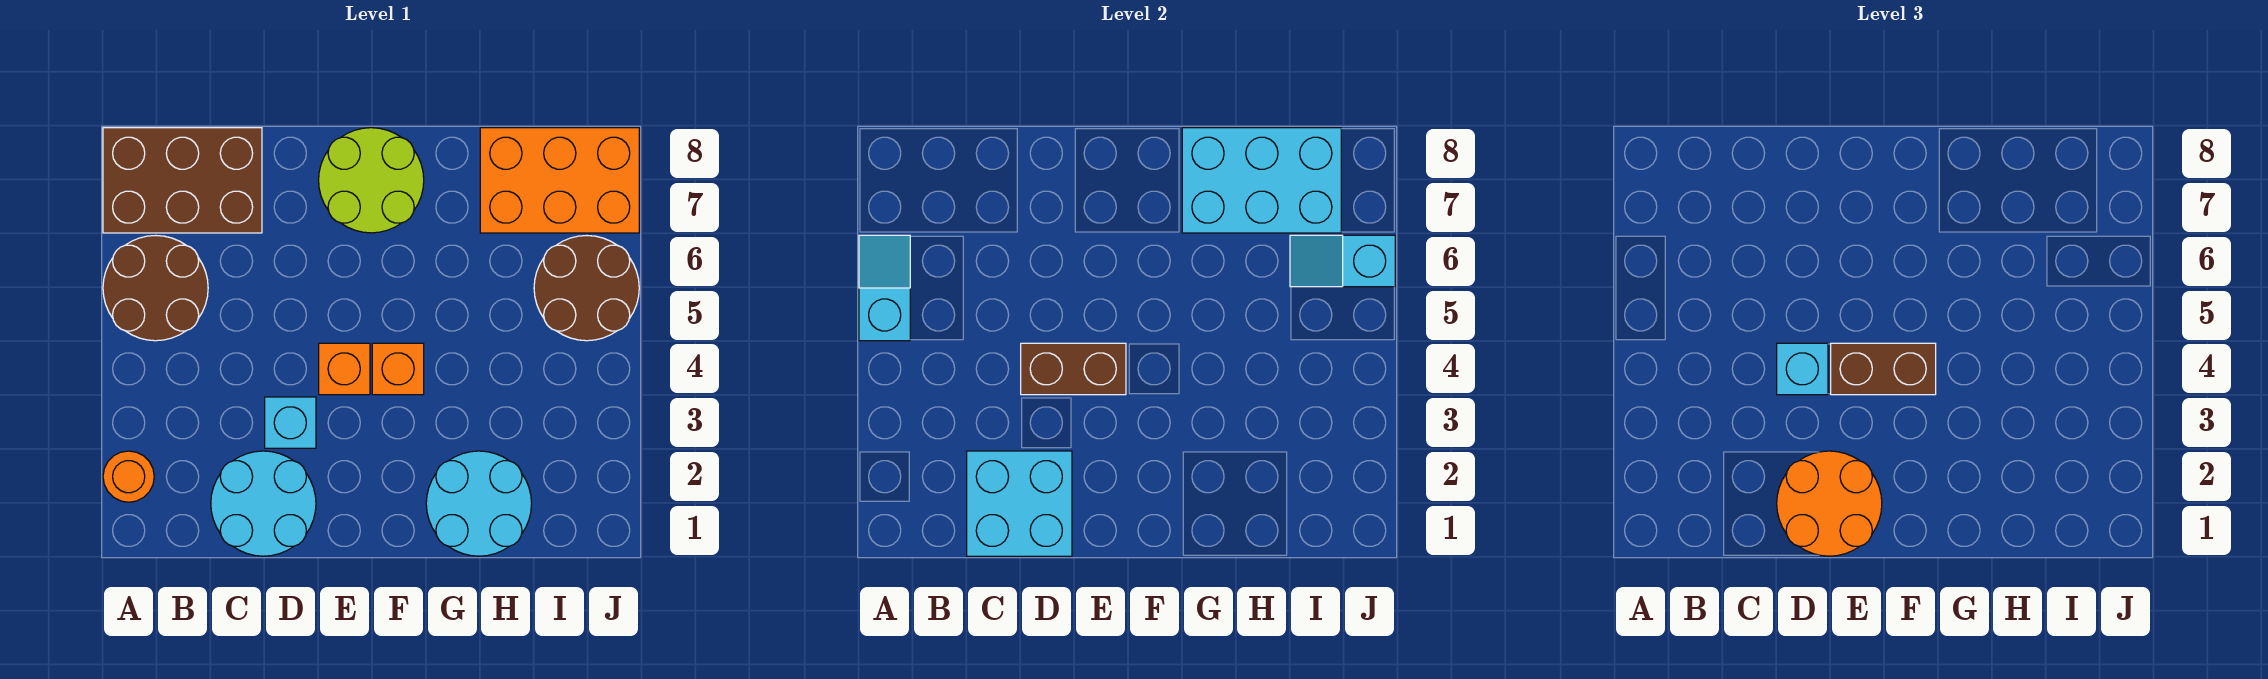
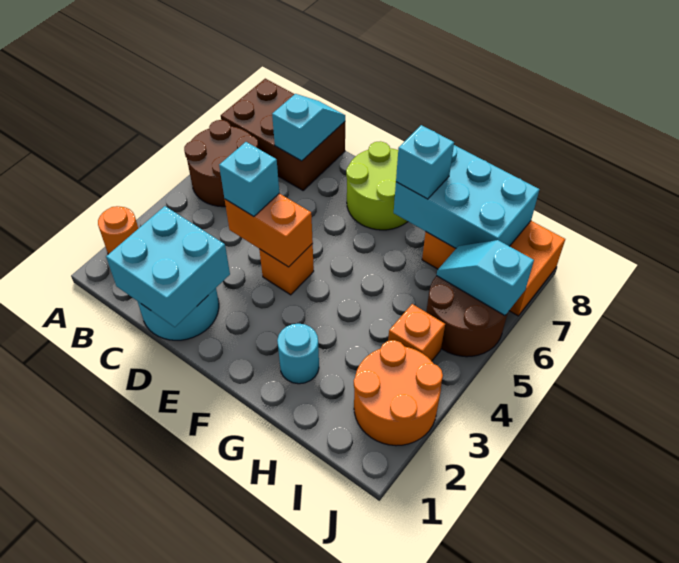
cyan 1x2 slope [859,235,910,341] -> cyan 1x2 slope moved to [272,94,345,161]
orange 2x2 round brick [1777,451,1882,556] -> orange 2x2 round brick moved to [354,340,443,446]
cyan 1x1 brick [265,397,316,448] -> cyan 1x1 brick moved to [396,125,454,199]
brown 1x2 brick [1021,343,1126,395] -> orange 1x2 brick [225,194,313,267]
brown 1x2 brick [1831,343,1936,395] -> none
orange 1x1 brick [372,343,424,395] -> orange 1x1 brick moved to [388,304,445,361]
cyan 2x2 round brick [426,451,532,556] -> cyan 1x1 round brick [277,324,319,384]

